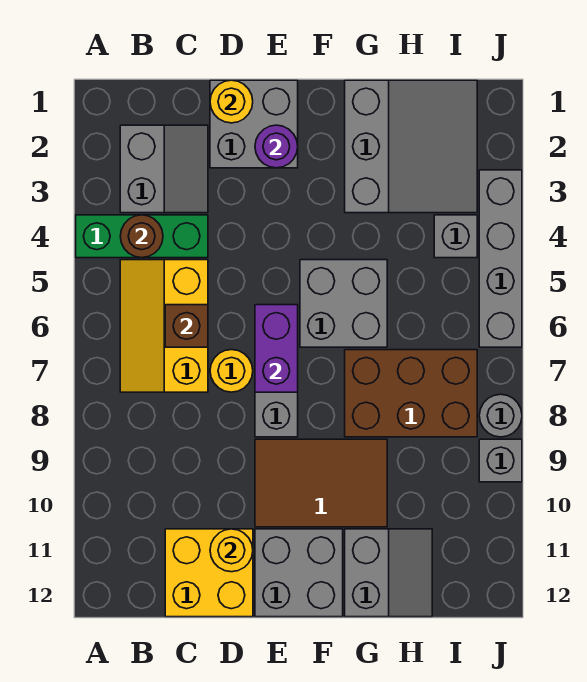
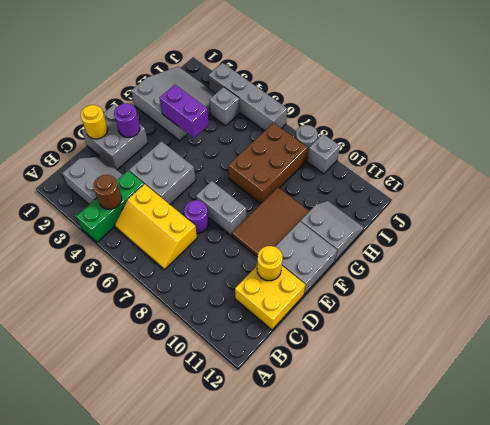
brown 1x1 brick [165,305,208,347] -> none
yellow 1x1 round brick [210,350,253,392] -> purple 1x1 round brick [184,200,209,233]
purple 1x2 brick [255,305,298,392] -> purple 1x2 brick moved to [159,85,209,138]
grey 2x2 brick [300,260,387,347] -> grey 2x2 brick moved to [129,141,196,204]

